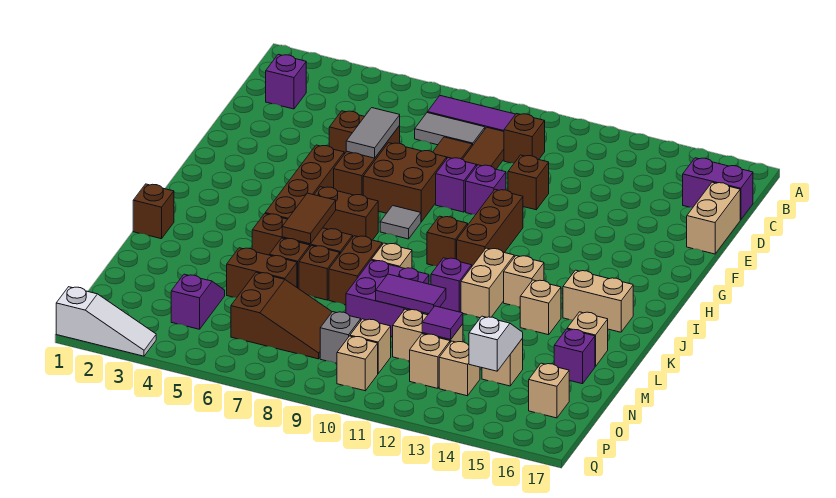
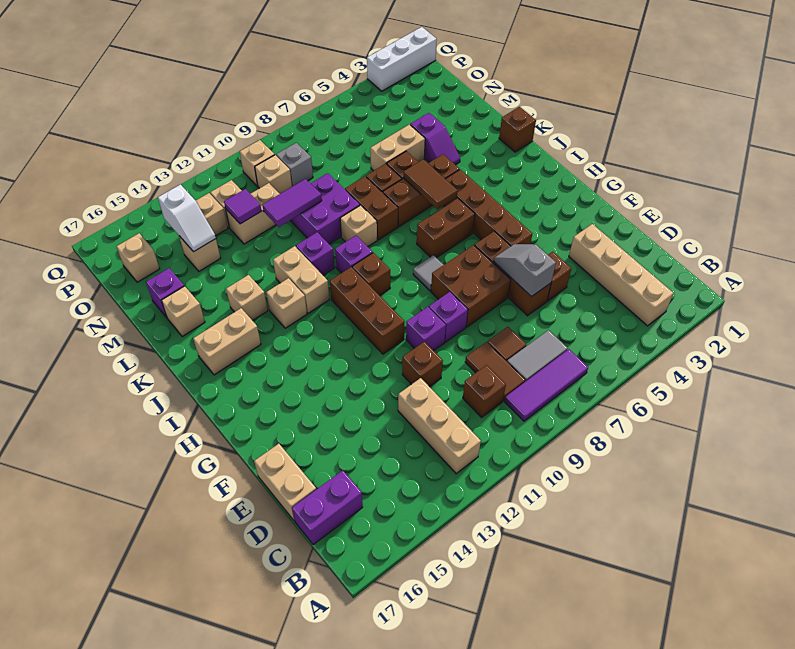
none -> tan 1x4 brick [569,224,673,326]
none -> tan 1x3 brick [398,378,481,474]
purple 1x1 brick [266,54,306,109] -> purple 1x1 brick moved to [335,236,373,273]
grey 1x2 tile [346,108,400,158] -> grey 1x2 slope [493,244,556,297]
brown 1x2 brick [227,248,297,297] -> tan 1x2 brick [370,124,425,171]
purple 1x2 slope [171,274,225,329] -> purple 1x2 slope moved to [410,113,460,165]
brown 2x3 slope [231,272,332,359] -> none
white 1x3 slope [56,287,156,356] -> white 1x3 brick [367,27,437,91]

